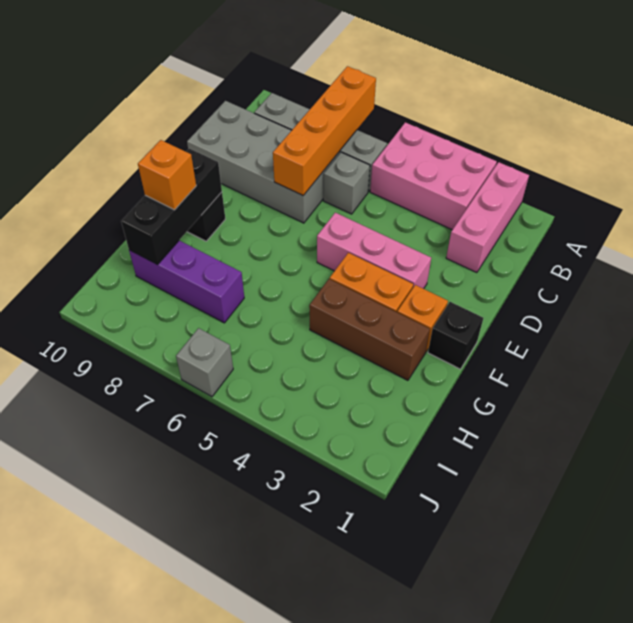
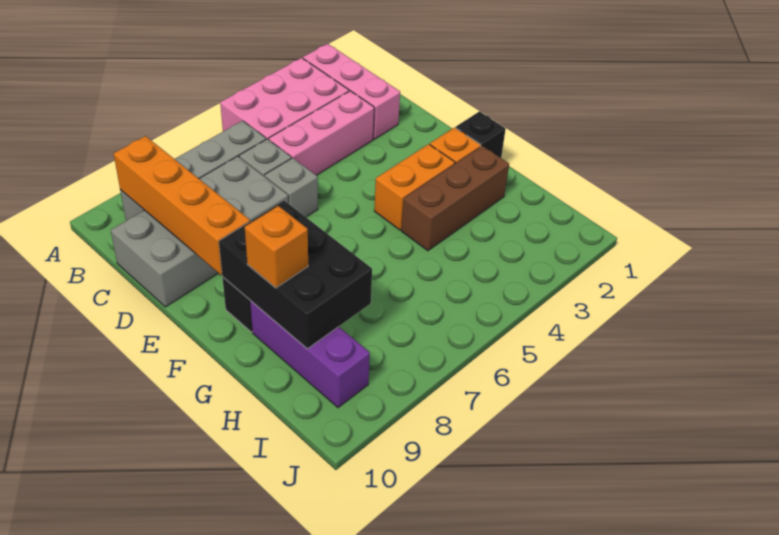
orange 1x4 brick [273,66,376,195] -> orange 1x4 brick moved to [114,136,250,275]
pink 1x3 brick [317,213,431,289] -> pink 1x3 brick moved to [269,91,374,175]
black 1x3 brick [121,148,222,265] -> black 2x3 brick [219,201,372,349]
purple 1x3 brick [129,241,244,323] -> purple 1x3 brick turned to [250,301,370,408]
grey 1x1 brick [176,328,233,397] -> grey 1x1 brick moved to [265,158,318,217]

